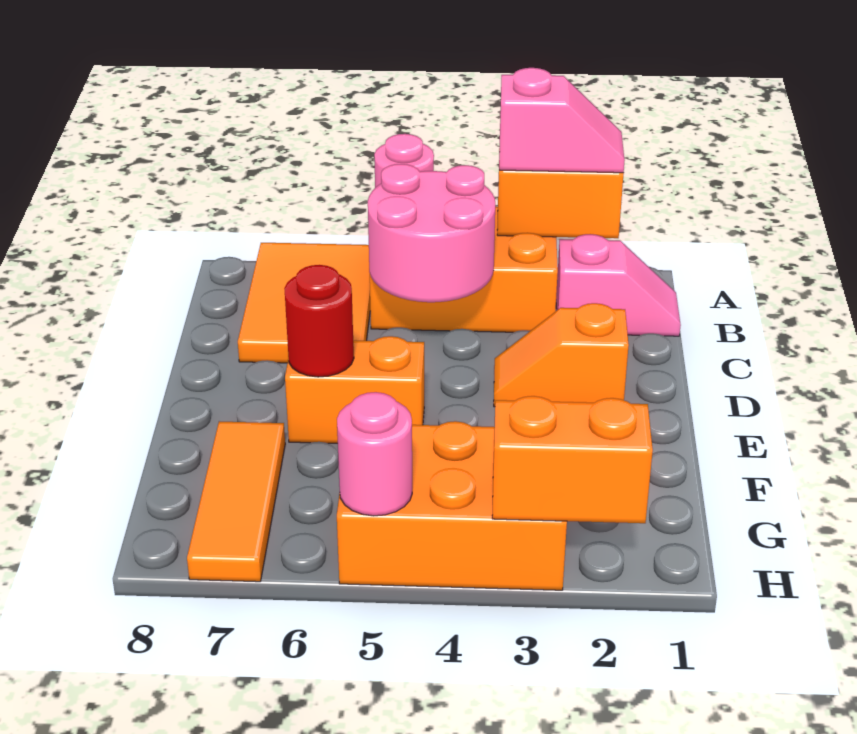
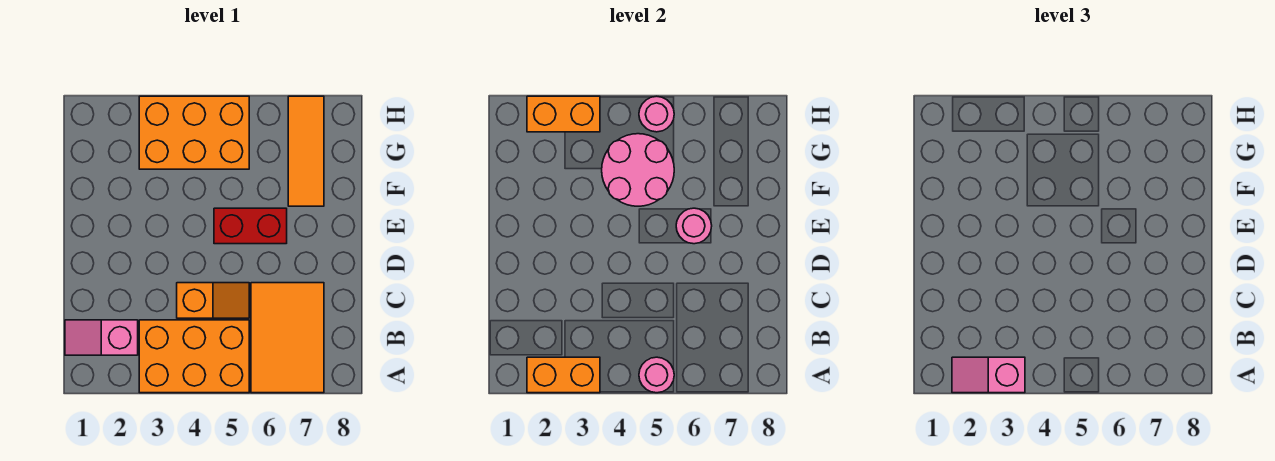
pink 2x2 round brick [368,164,495,302] -> pink 2x2 round brick moved to [602,134,674,206]
orange 1x2 slope [494,303,629,407] -> orange 1x2 slope moved to [177,283,249,318]
orange 1x2 brick [285,336,424,443] -> red 1x2 brick [214,208,287,244]
red 1x1 round brick [284,265,354,377] -> pink 1x1 round brick [676,208,712,244]

